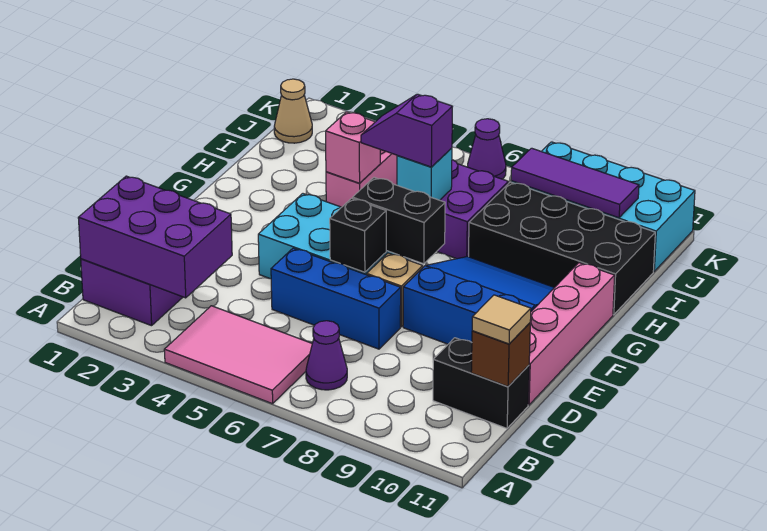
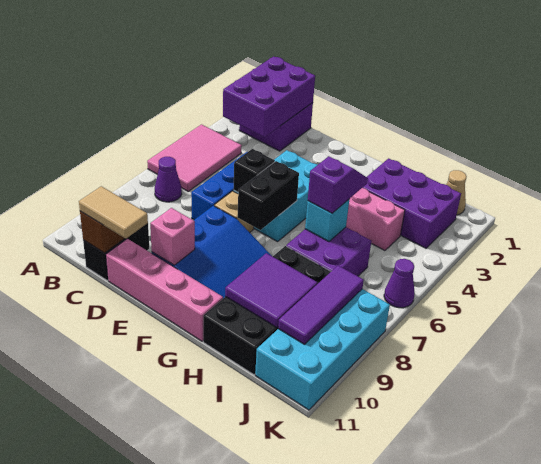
tan 1x1 tile [472,295,531,344] -> tan 1x2 tile [79,186,148,239]
none -> purple 2x3 brick [363,158,461,248]
pink 1x1 brick [326,112,380,183] -> pink 1x1 brick moved to [150,208,195,265]
none -> purple 2x2 tile [225,253,317,328]

